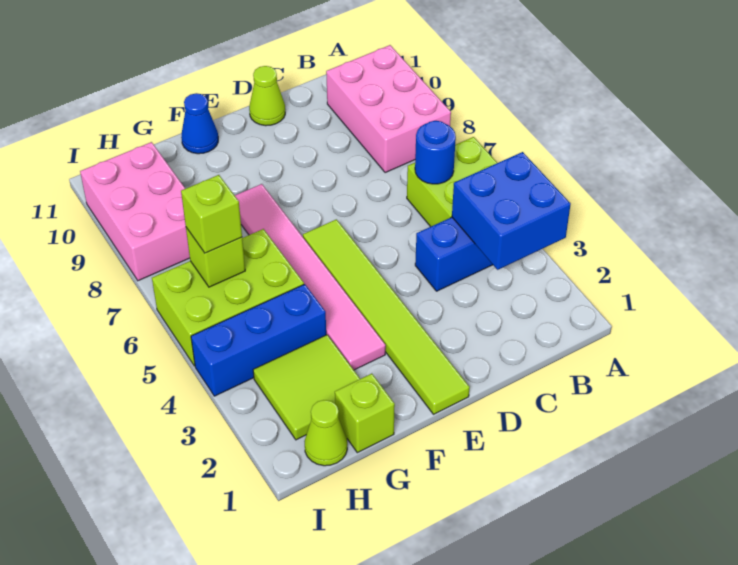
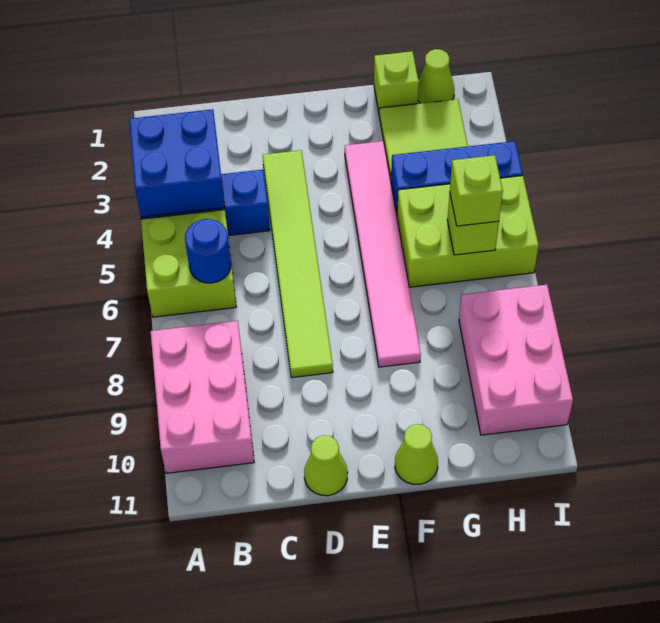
lime 1x6 tile [303,219,470,414] -> lime 1x6 tile moved to [263,150,333,377]
blue 1x1 cone [181,93,218,154] -> lime 1x1 cone [395,424,438,484]

